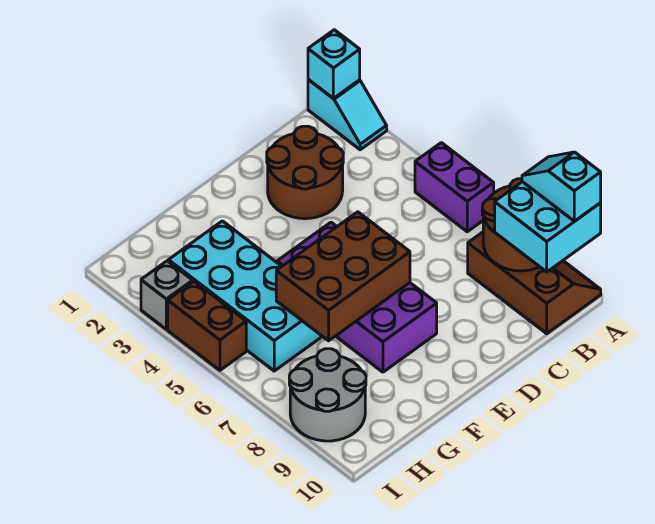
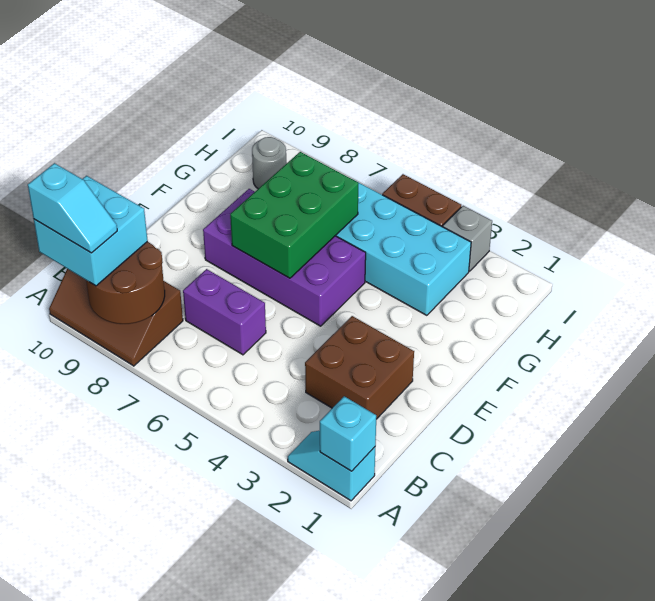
purple 1x2 brick [415,143,494,232] -> purple 1x2 brick moved to [183,269,266,355]
brown 2x2 round brick [267,126,343,219] -> brown 2x2 brick [305,316,414,419]
brown 2x3 brick [276,212,410,341] -> green 2x3 brick [230,152,358,278]
grey 2x2 round brick [289,349,366,441] -> grey 1x1 round brick [252,137,286,189]

